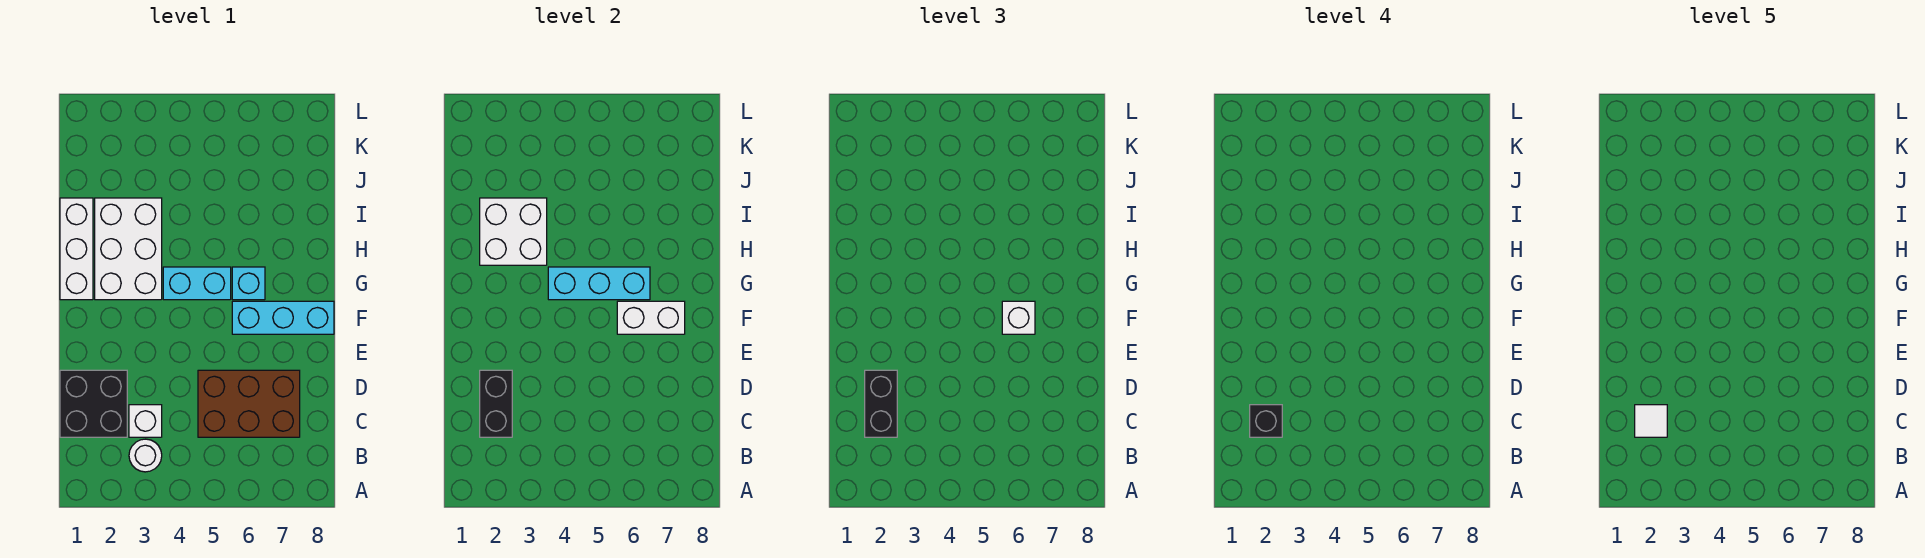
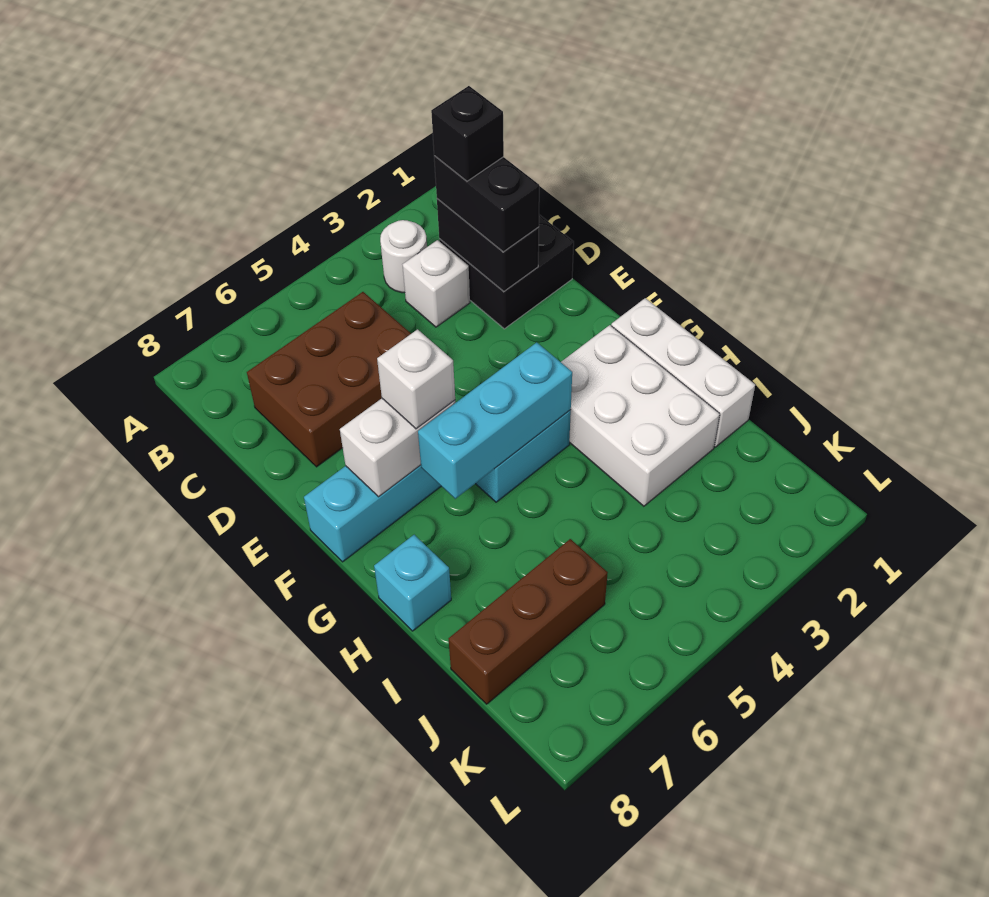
white 1x1 tile [1635,405,1667,437] -> none
cyan 1x1 brick [232,267,265,300] -> cyan 1x1 brick moved to [374,535,451,631]
white 2x2 brick [480,198,547,265] -> none
none -> brown 1x3 brick [449,539,608,704]

